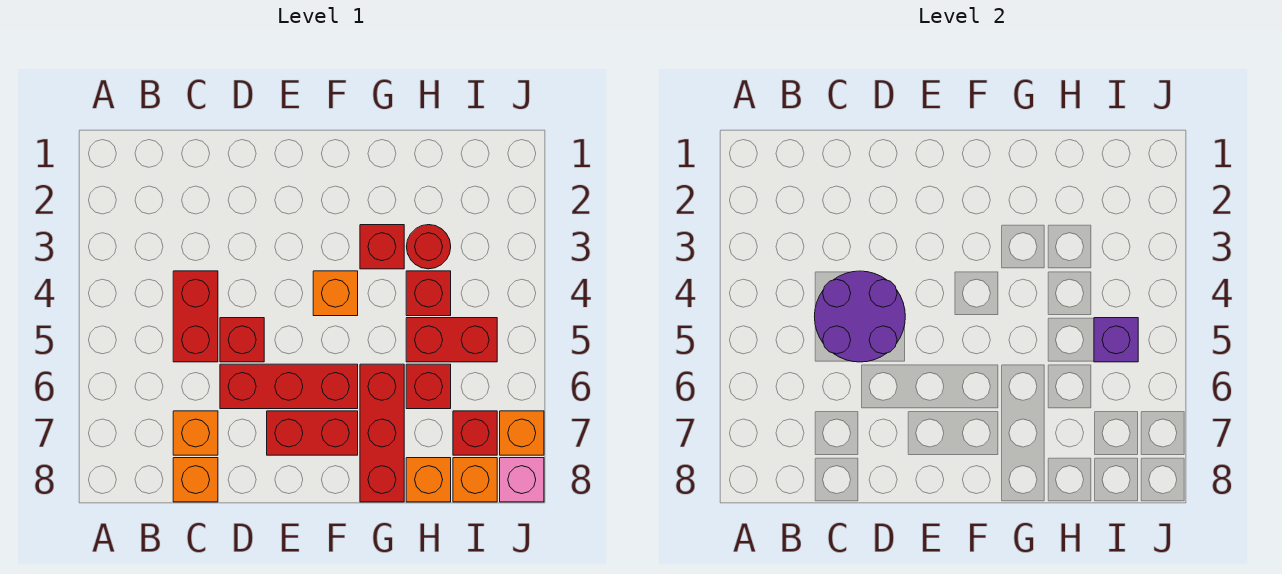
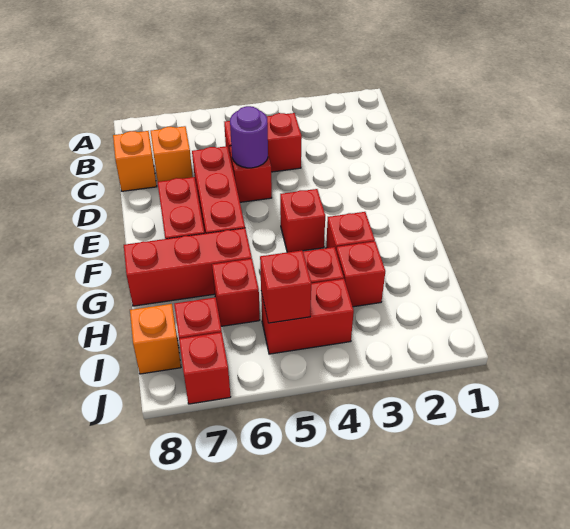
purple 2x2 round brick [814,271,905,362] -> purple 1x1 round brick [230,106,268,168]
orange 1x1 brick [313,271,358,316] -> red 1x1 brick [280,189,325,252]
red 1x1 round brick [406,225,451,269] -> red 1x1 brick [336,241,385,307]
red 1x2 brick [406,318,497,362] -> red 1x2 brick turned to [261,279,354,354]
orange 1x1 brick [406,458,451,502] -> none
purple 1x1 brick [1094,318,1138,362] -> red 1x1 brick [260,250,311,323]
orange 1x1 brick [500,411,544,455] -> red 1x1 brick [179,332,231,404]
pink 1x1 brick [500,458,544,502] -> none

